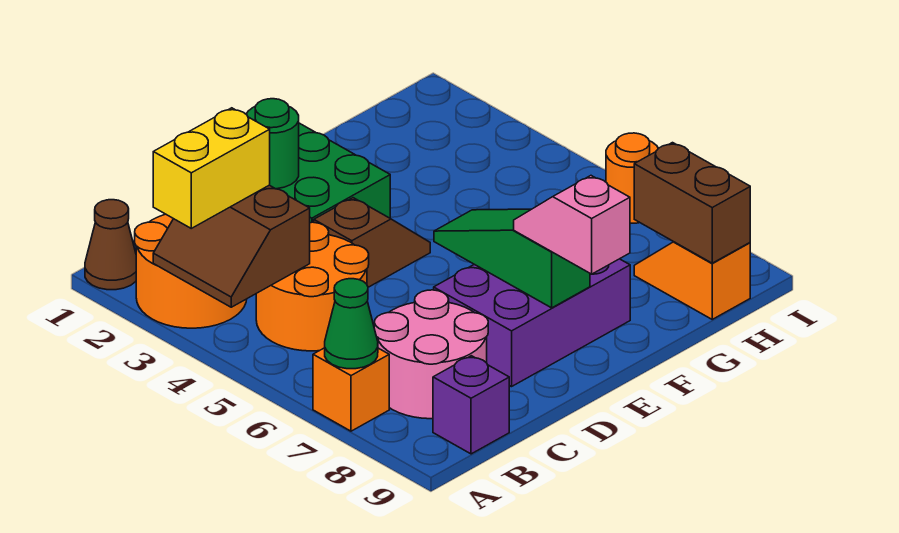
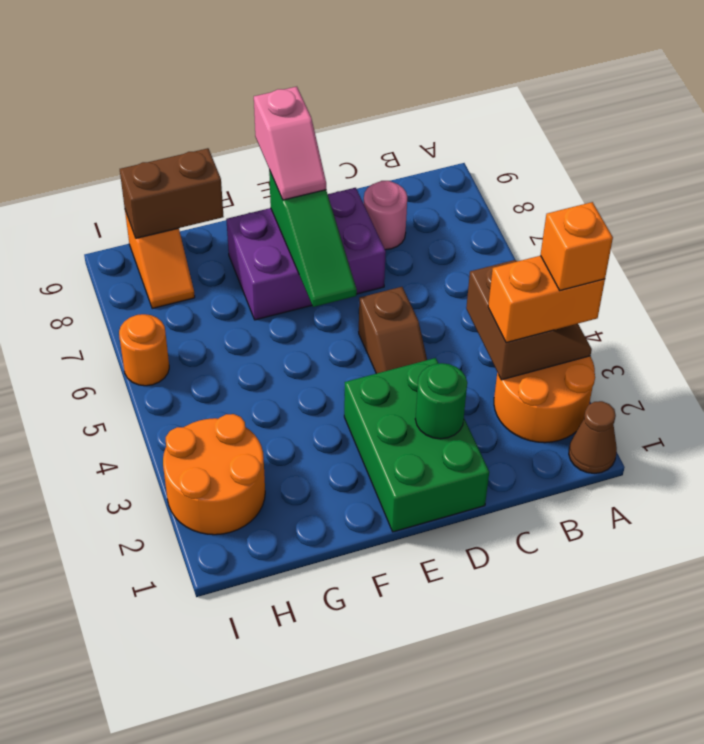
yellow 1x2 brick [153,108,270,228] -> orange 1x2 brick [488,256,605,343]
orange 1x1 brick [313,348,389,431] -> orange 1x1 brick moved to [540,202,613,291]
green 1x1 cone [325,279,378,369] -> none
orange 2x2 round brick [256,222,369,351] -> orange 2x2 round brick moved to [163,414,265,535]
pink 2x2 round brick [374,290,488,419] -> pink 1x1 round brick [364,181,407,250]
purple 1x1 brick [433,356,509,454] -> none
brown 1x2 slope [314,198,430,287] -> brown 1x2 slope turned to [359,287,427,374]
brown 1x2 brick [634,143,750,263] -> brown 1x2 brick turned to [120,148,224,238]

